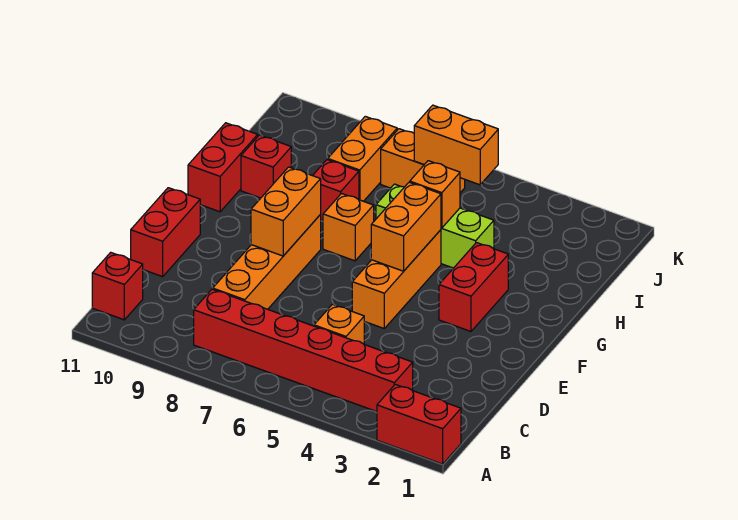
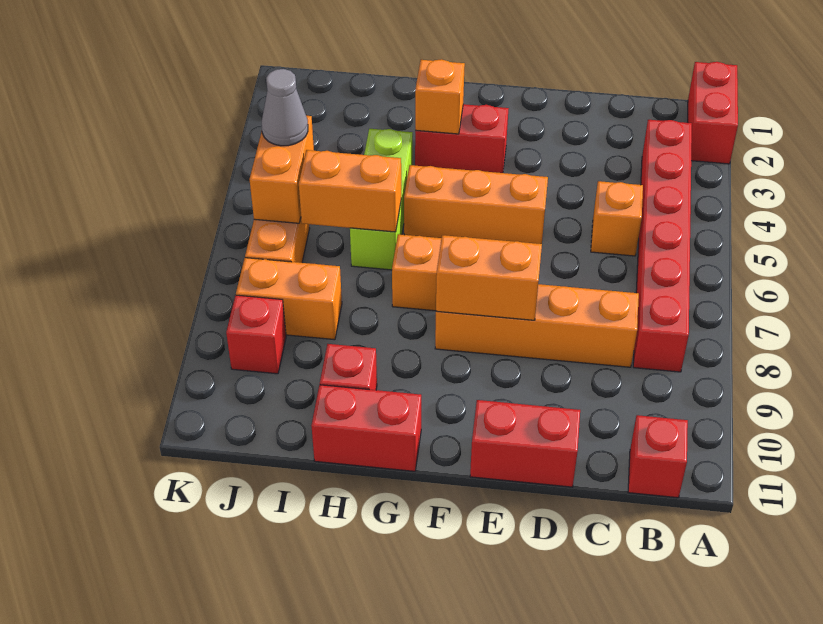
orange 1x2 brick [371,182,441,271] -> orange 1x2 brick moved to [299,150,401,232]
orange 1x1 brick [410,161,460,228] -> orange 1x1 brick moved to [415,59,465,134]
red 1x1 brick [313,160,359,221] -> red 1x1 brick moved to [226,295,286,374]
none -> grey 1x1 cone [262,69,308,146]

